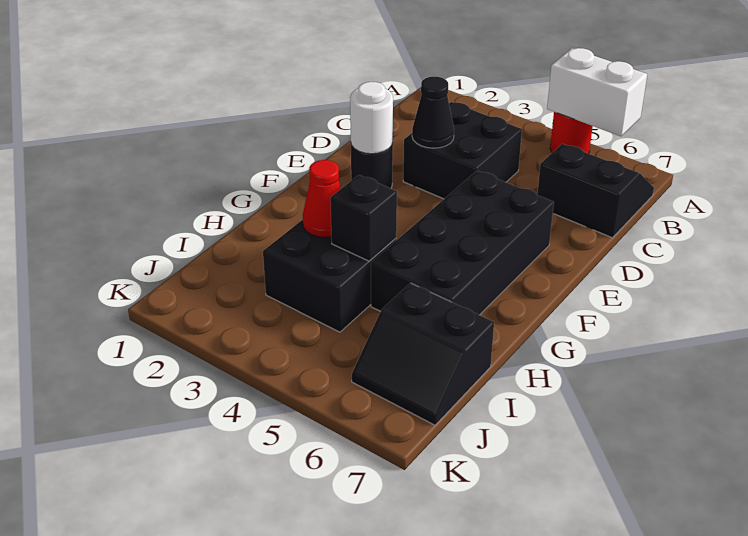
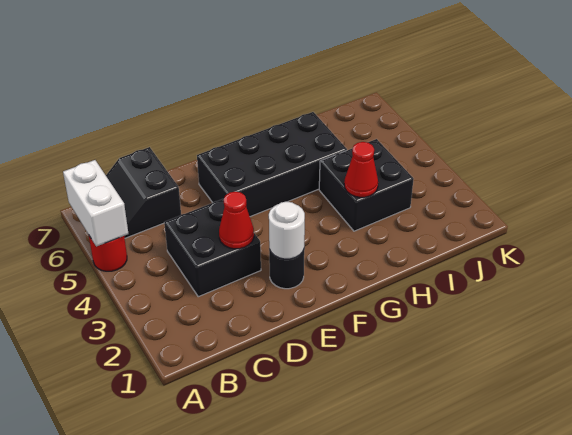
black 1x1 cone [412,77,454,148] -> red 1x1 cone [219,192,254,249]
black 1x1 brick [330,175,397,261] -> none
black 2x2 slope [352,283,494,425] -> none

